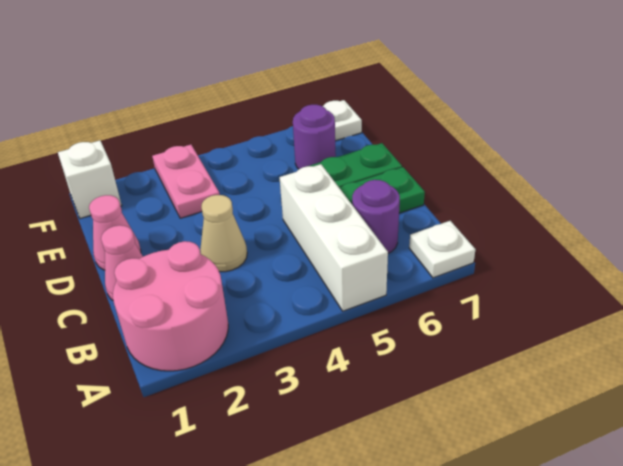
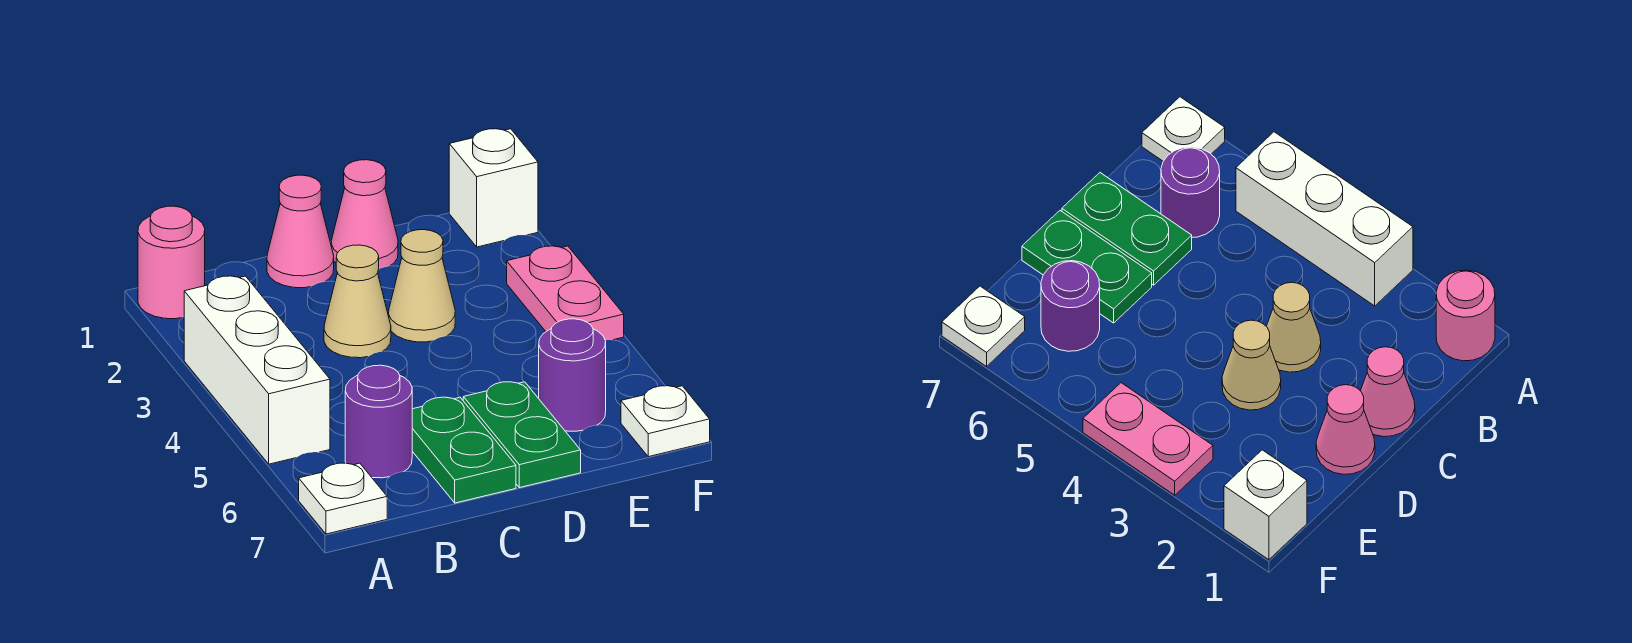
pink 2x2 round brick [113,241,228,371] -> pink 1x1 round brick [138,206,205,319]
white 1x3 brick [280,164,388,311] -> white 1x3 brick turned to [184,276,330,464]
none -> tan 1x1 cone [389,230,455,342]
pink 1x2 plate [152,145,220,218] -> pink 1x2 plate turned to [507,246,624,340]

